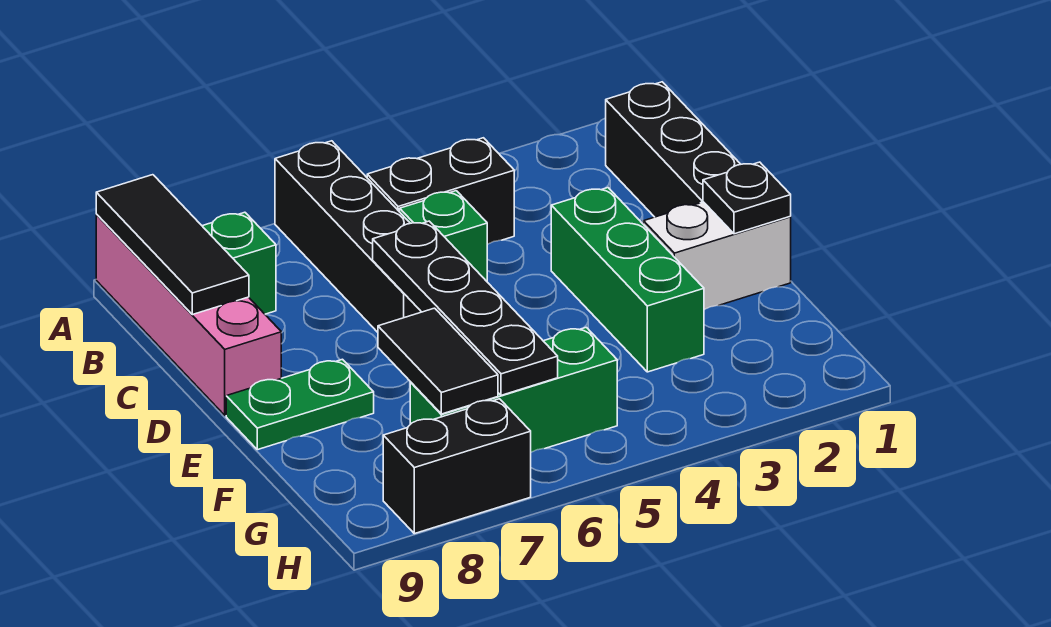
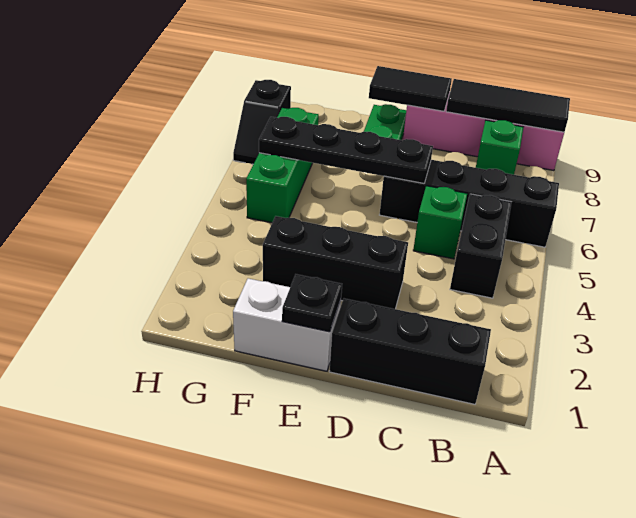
green 1x3 brick [551,188,704,372] -> black 1x3 brick [263,216,408,309]
white 1x2 brick [643,202,791,310] -> white 1x2 brick turned to [233,278,341,371]
black 1x2 tile [378,308,498,414] -> black 1x2 tile moved to [369,66,452,111]
black 1x2 brick [383,399,531,534] -> black 1x2 slope [233,80,291,164]

